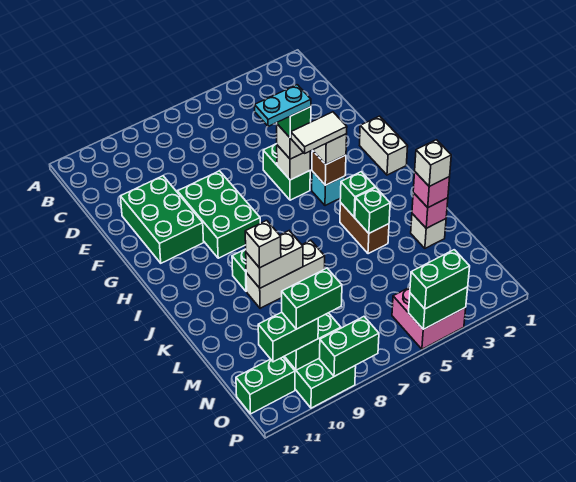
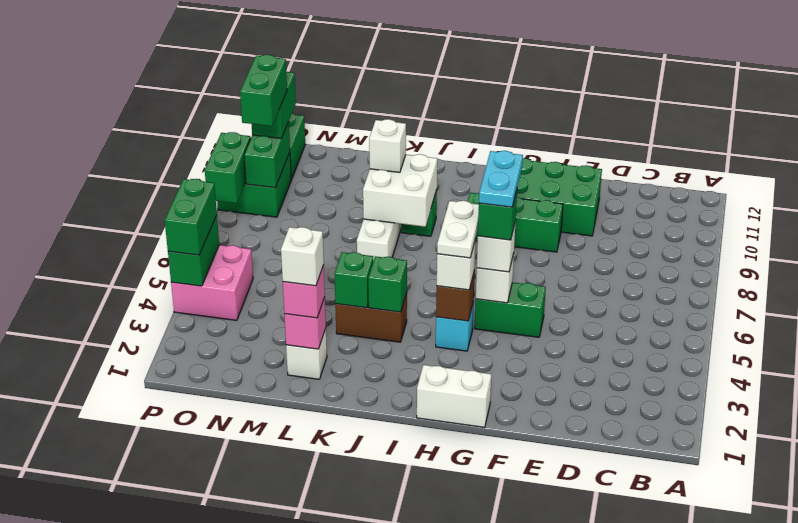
green 2x3 brick [177,171,260,258] -> green 1x3 brick [467,193,563,252]
white 1x2 tile [291,112,347,153] -> white 1x2 plate [437,201,479,258]
white 1x2 brick [246,231,303,288] -> white 2x2 brick [363,154,437,227]

